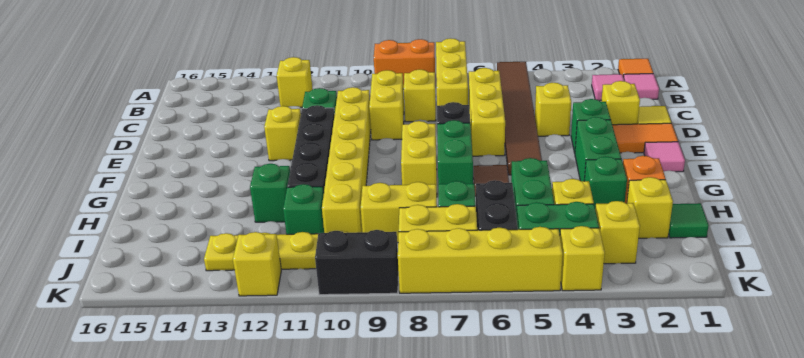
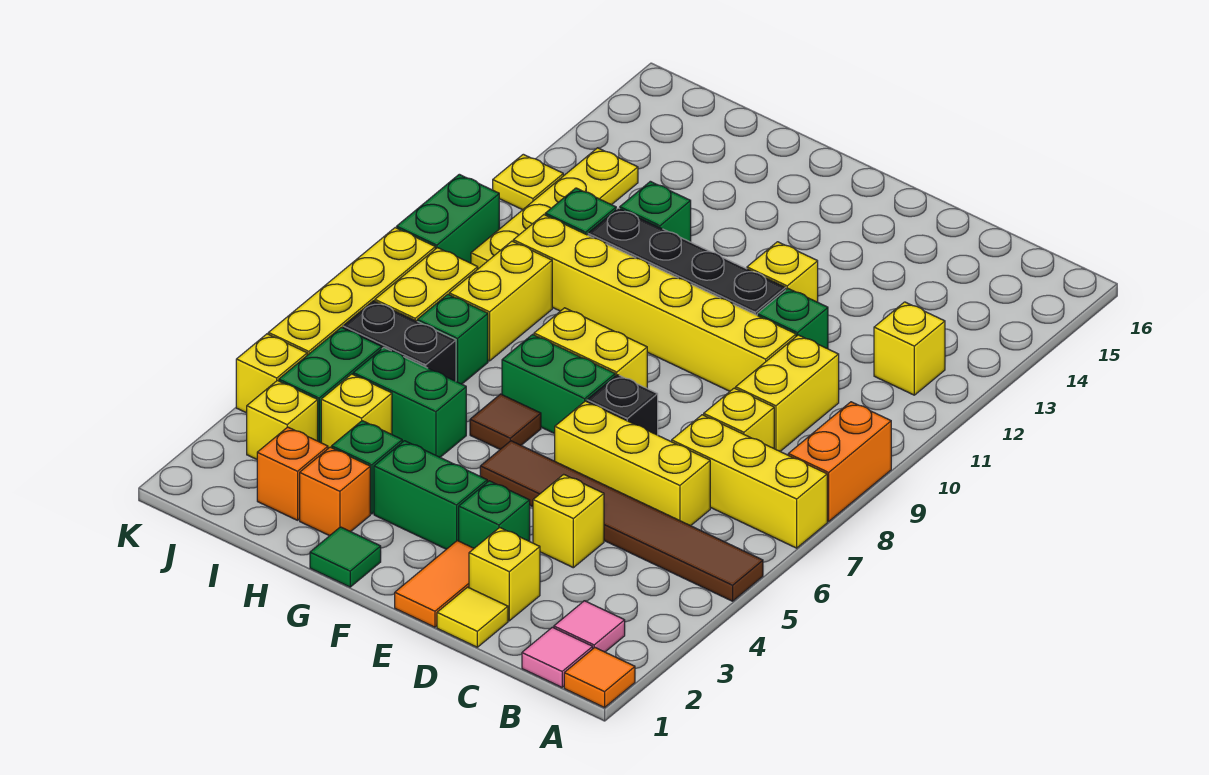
yellow 1x2 brick [369,70,404,140] -> yellow 1x2 brick turned to [736,335,839,451]
pink 1x1 tile [644,142,685,172] -> none
green 1x1 tile [669,203,709,238] -> green 1x1 tile moved to [310,527,381,587]
yellow 1x1 brick [627,177,673,238] -> orange 1x1 brick [257,427,328,520]
black 1x2 brick [315,230,398,295] -> green 1x2 brick [397,174,499,263]
yellow 1x1 brick [233,232,281,296] -> yellow 1x1 plate [493,154,563,210]

